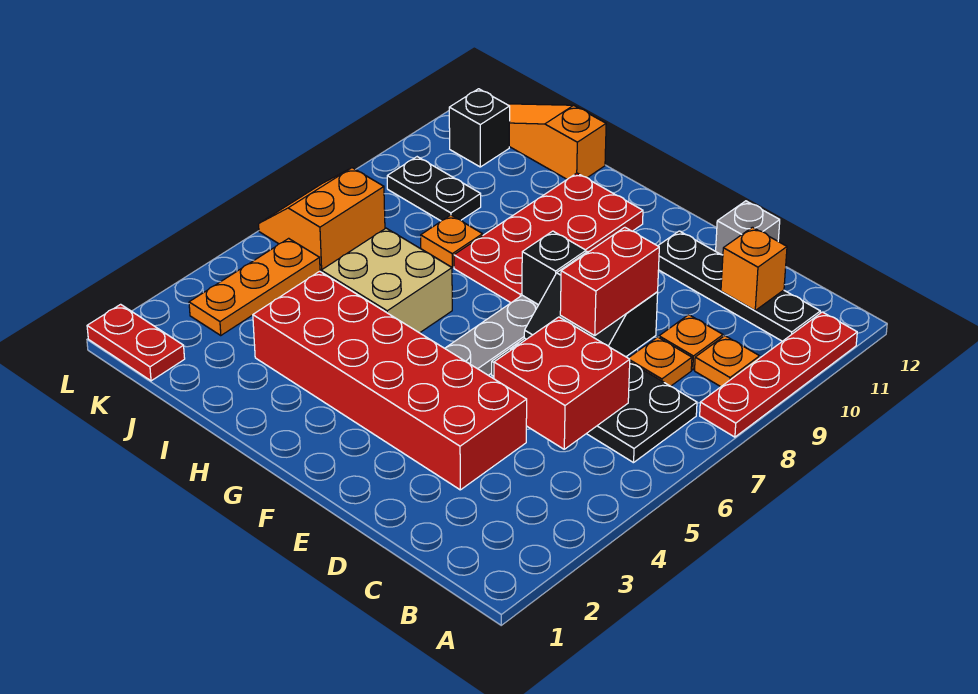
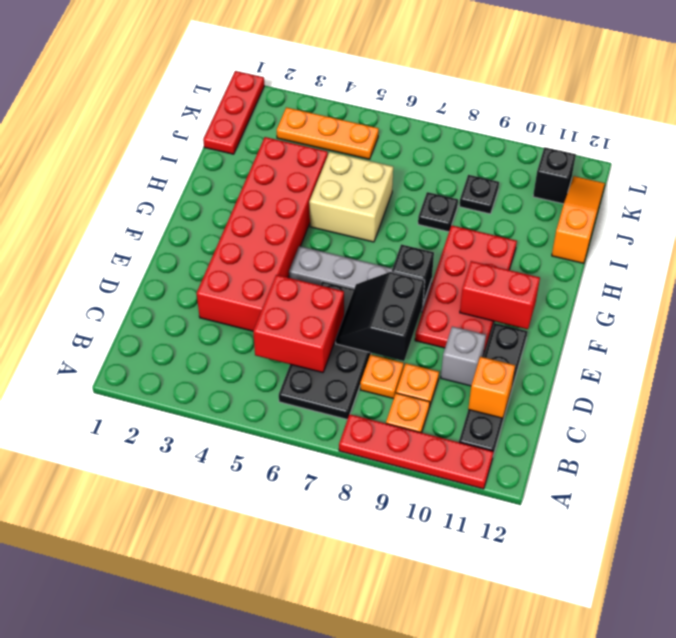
red 1x2 brick [560,227,659,335] -> red 1x2 brick moved to [460,261,540,329]
grey 1x1 brick [716,201,780,255] -> grey 1x1 brick moved to [441,326,486,386]
red 2x4 plate [454,173,643,303] -> red 2x4 plate turned to [415,225,517,356]
orange 1x1 plate [421,215,483,267] -> black 1x1 plate [418,192,458,232]
black 1x2 plate [387,157,481,221] -> black 1x1 plate [459,175,499,214]
red 1x2 plate [87,304,185,381] -> red 1x3 plate [203,71,264,154]
orange 2x2 slope [259,168,385,270] -> none

